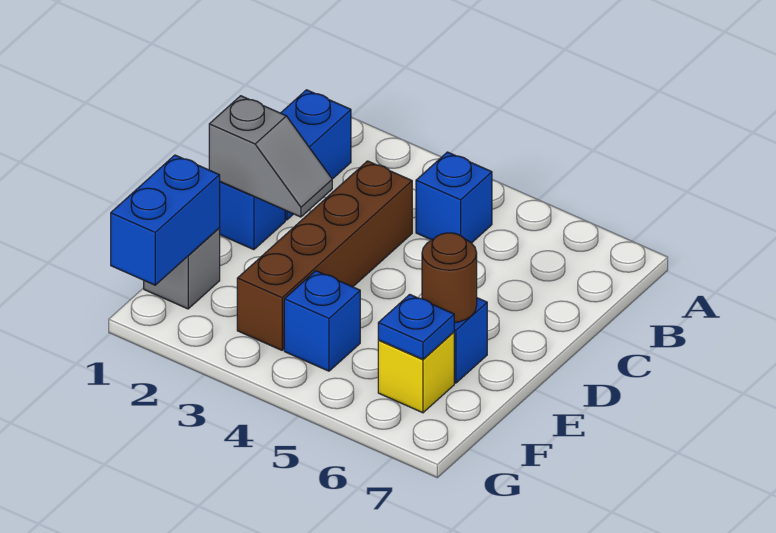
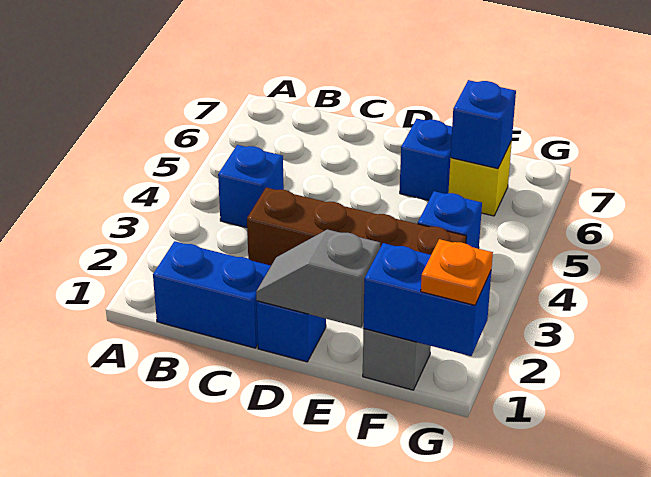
grey 1x2 slope [209,96,332,217] -> grey 1x2 slope turned to [256,229,380,328]
brown 1x1 round brick [422,233,477,323] -> none
blue 1x1 plate [378,294,454,359] -> blue 1x1 brick [450,80,516,168]
none -> orange 1x1 plate [421,239,493,305]

